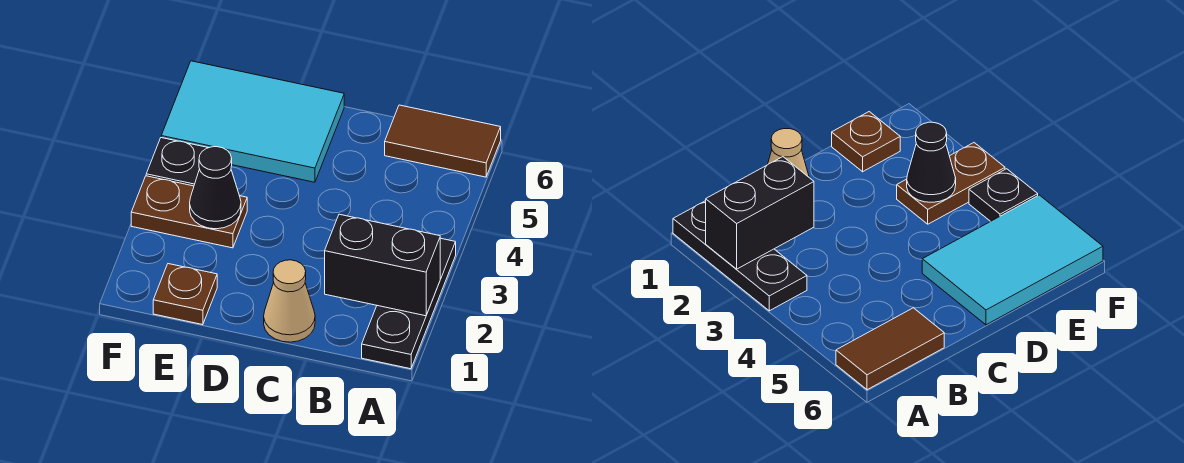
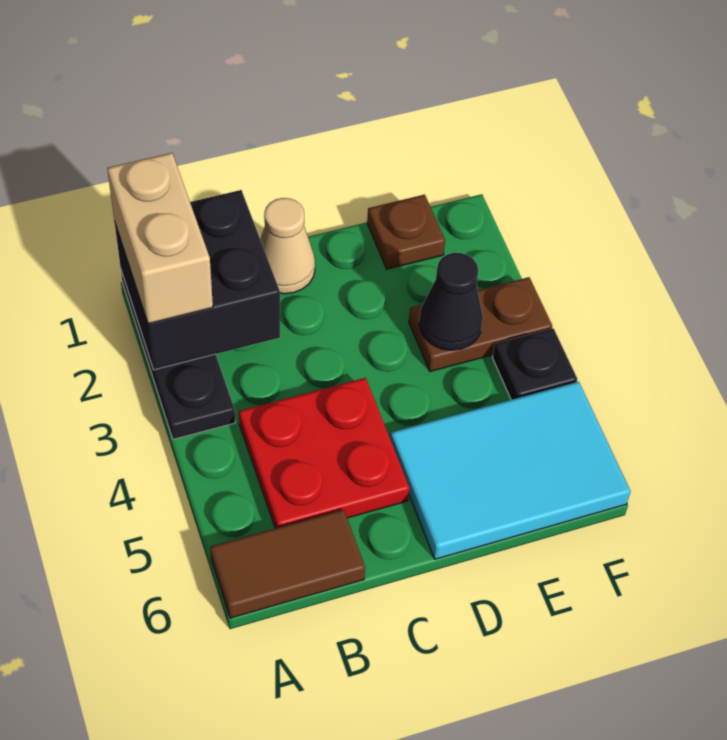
none -> tan 1x2 brick [107,153,213,324]
black 1x2 brick [325,214,440,316] -> black 2x2 brick [114,190,280,370]
none -> red 2x2 plate [239,378,409,528]

